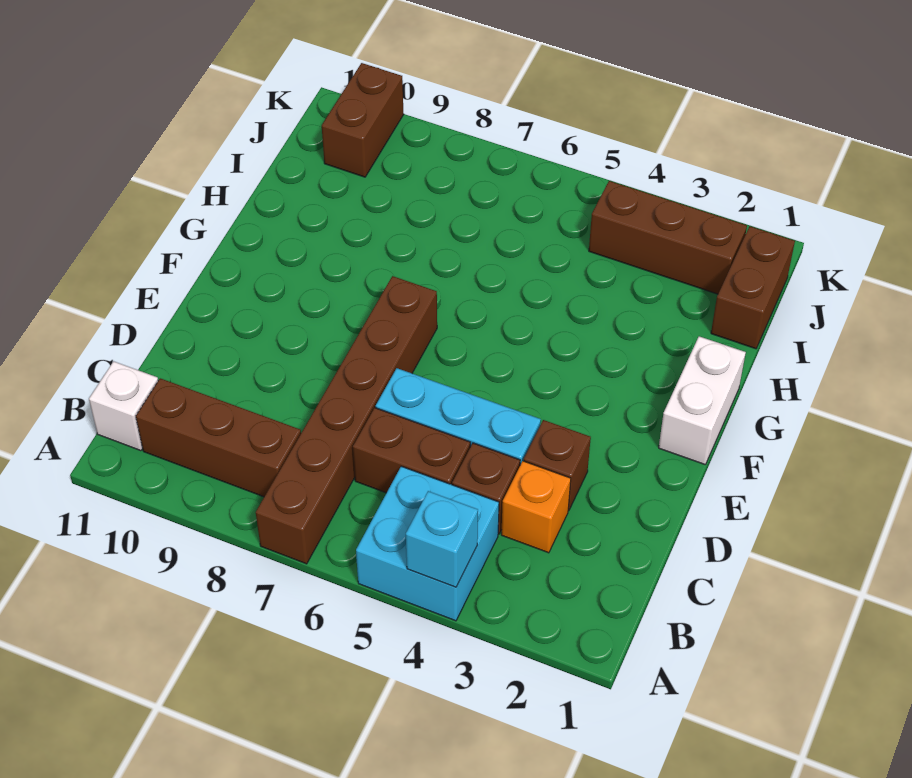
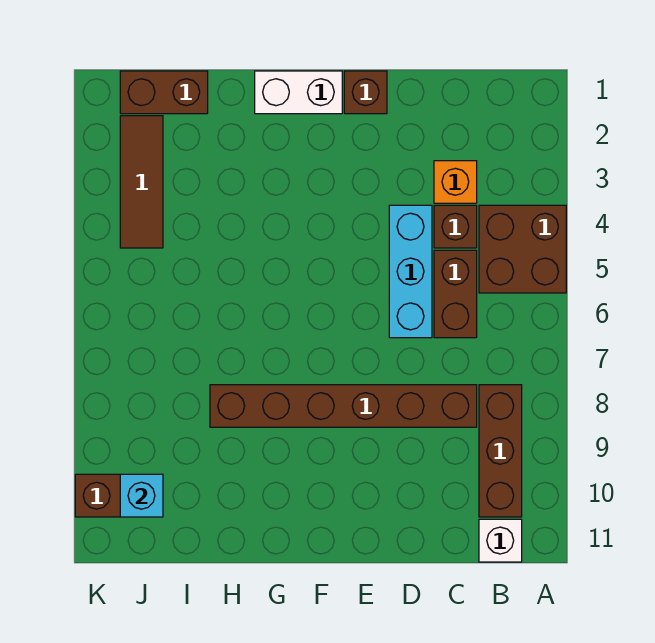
cyan 2x2 brick [356,466,499,621] -> brown 2x2 brick [479,205,566,293]
cyan 1x1 brick [406,491,478,587] -> cyan 1x1 brick moved to [120,474,163,517]
brown 1x6 brick [256,276,437,564] -> brown 1x6 brick moved to [210,385,477,427]
brown 1x1 brick [524,420,591,511] -> brown 1x1 brick moved to [344,71,387,114]
brown 1x3 brick [589,181,747,294] -> brown 1x3 tile [120,116,163,248]

